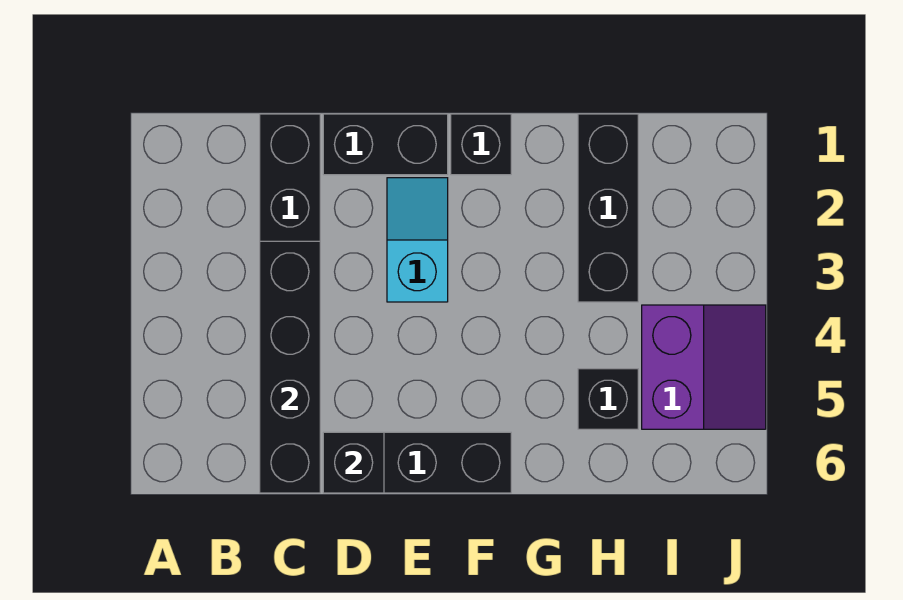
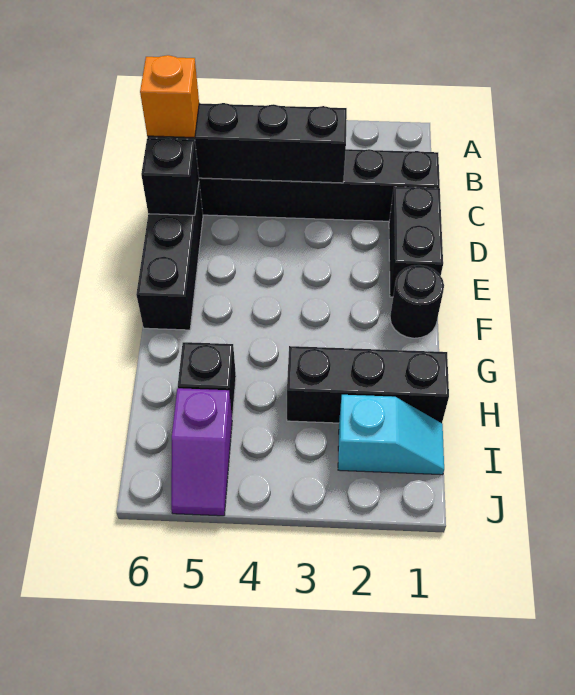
none -> orange 1x1 brick [140,55,199,138]
cyan 1x2 slope [387,178,448,302] -> cyan 1x2 slope moved to [338,395,444,475]
black 1x1 brick [451,114,511,175] -> black 1x1 round brick [390,265,444,338]
purple 2x2 slope [642,305,766,429] -> purple 1x2 slope [171,388,232,516]

